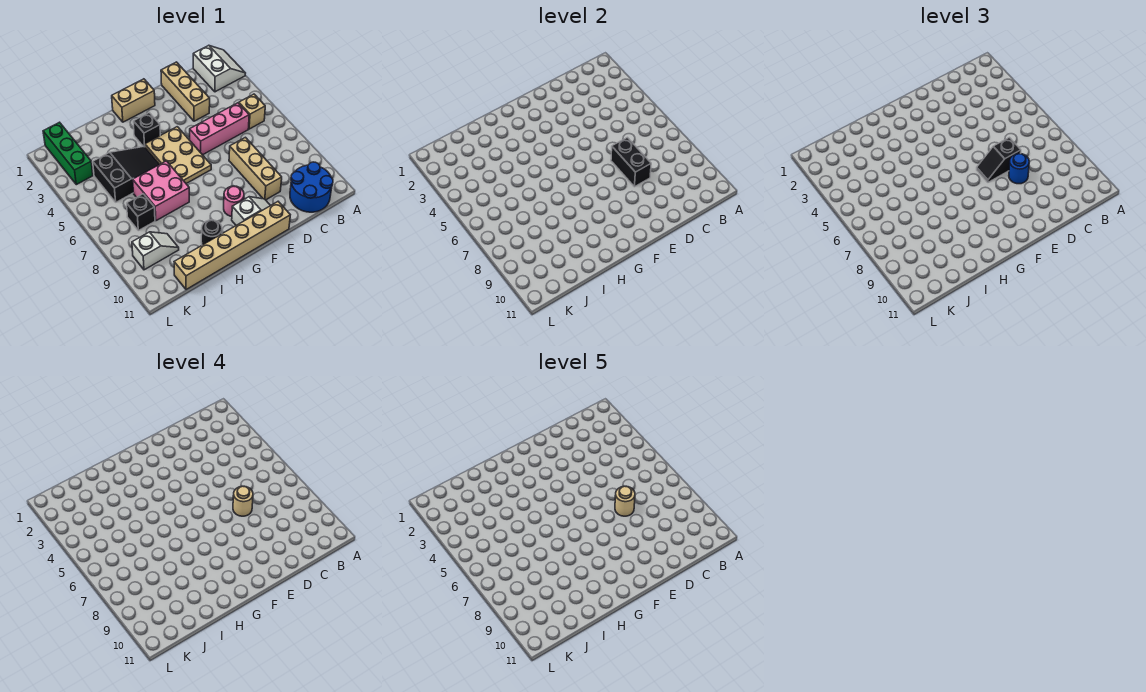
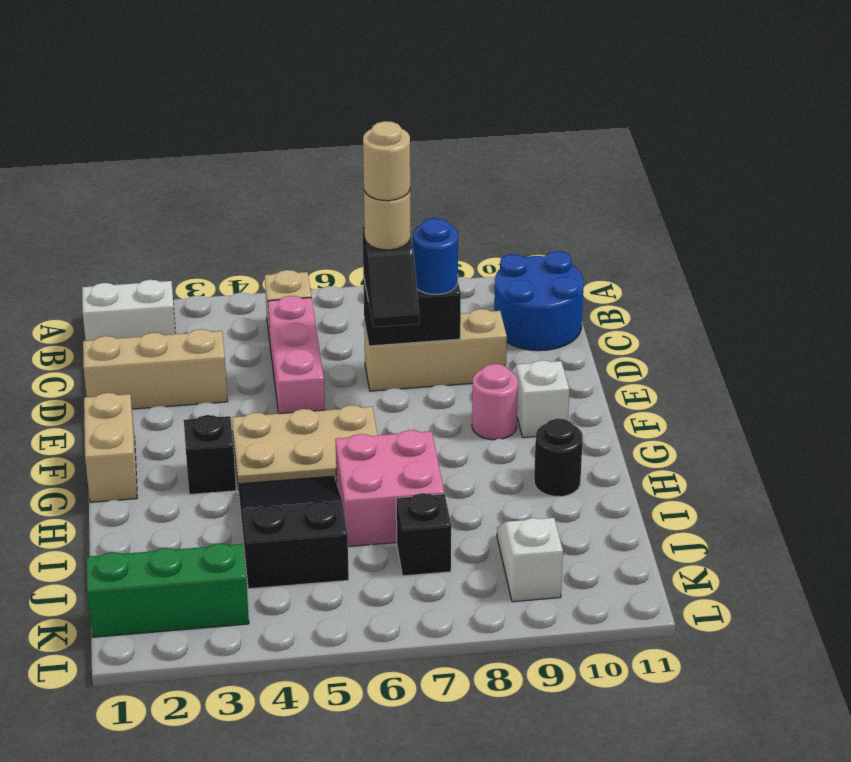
tan 1x6 brick [174,202,290,290] -> none

